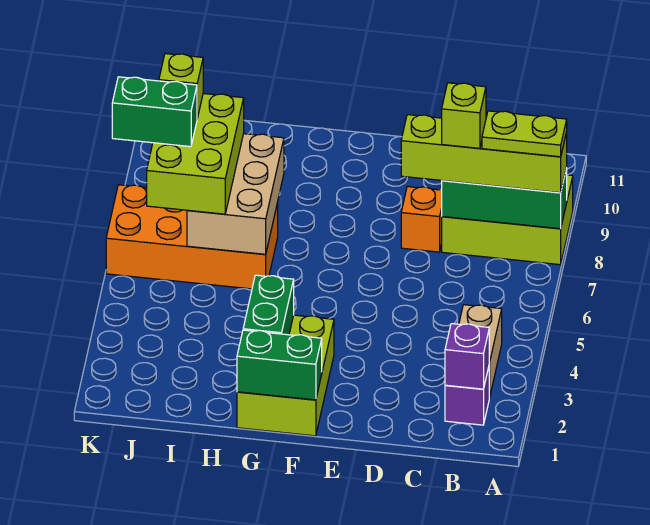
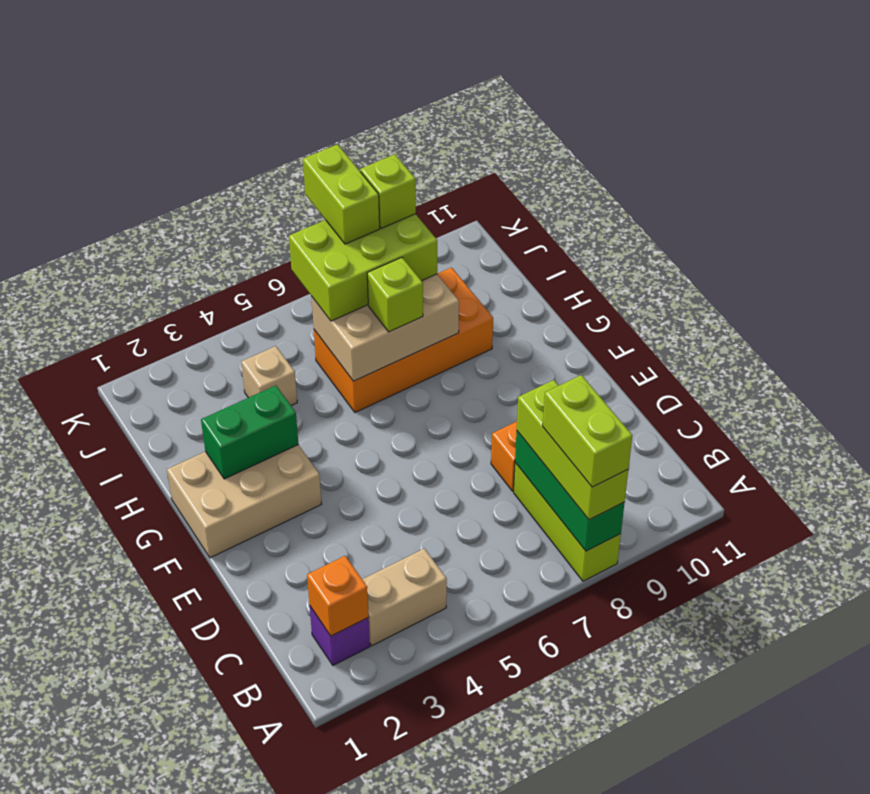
lime 2x3 brick [442,175,573,265] -> lime 1x3 brick [514,463,621,581]
lime 1x4 brick [401,115,567,193] -> lime 1x3 brick [517,380,628,520]
lime 1x2 plate [482,111,567,157] -> lime 1x2 brick [543,375,632,487]
purple 1x1 brick [445,324,489,389] -> orange 1x1 brick [307,556,369,636]
lime 1x1 brick [442,83,486,148] -> lime 1x1 brick moved to [367,257,423,332]
lime 2x3 brick [237,315,334,436] -> tan 2x3 brick [167,445,322,558]
green 1x2 brick [237,330,322,400] -> none
orange 2x4 brick [106,185,278,289] -> orange 2x4 brick turned to [314,268,493,412]
none -> tan 1x1 brick [241,346,297,405]
green 1x2 brick [112,77,197,147] -> lime 1x2 brick [303,144,380,244]

